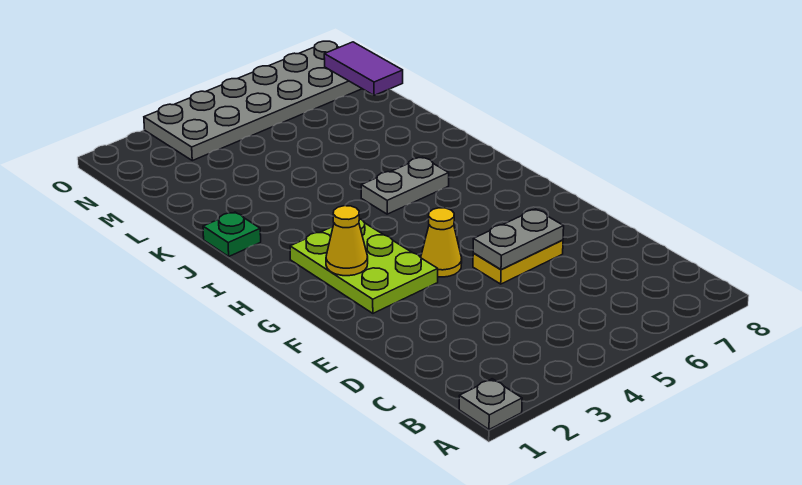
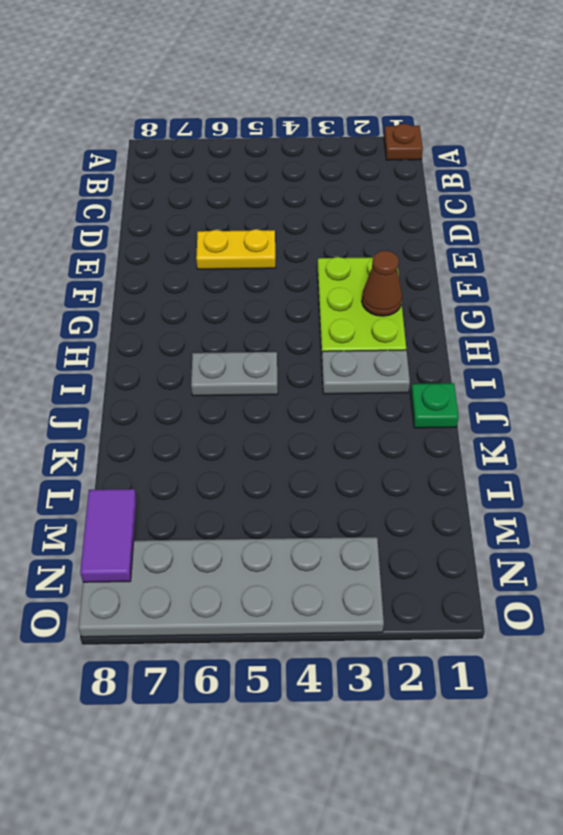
grey 1x1 plate [459,379,522,430] -> brown 1x1 plate [384,124,423,160]
grey 1x2 plate [473,209,564,270] -> grey 1x2 plate moved to [322,350,410,394]
yellow 1x1 cone [421,208,462,277] -> none
yellow 1x1 cone [326,206,368,276] -> brown 1x1 cone [362,251,402,316]

